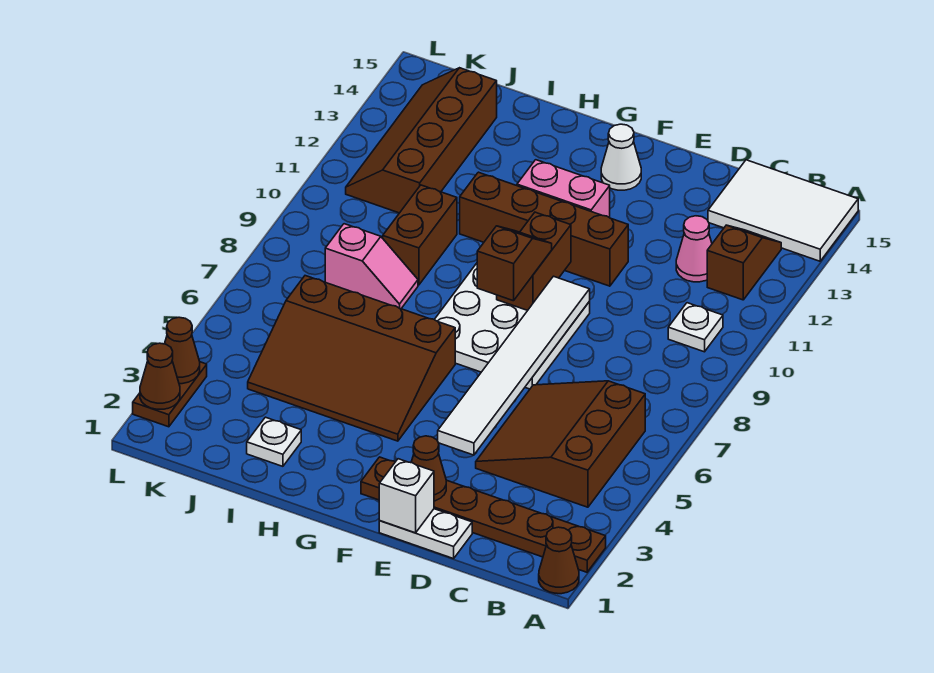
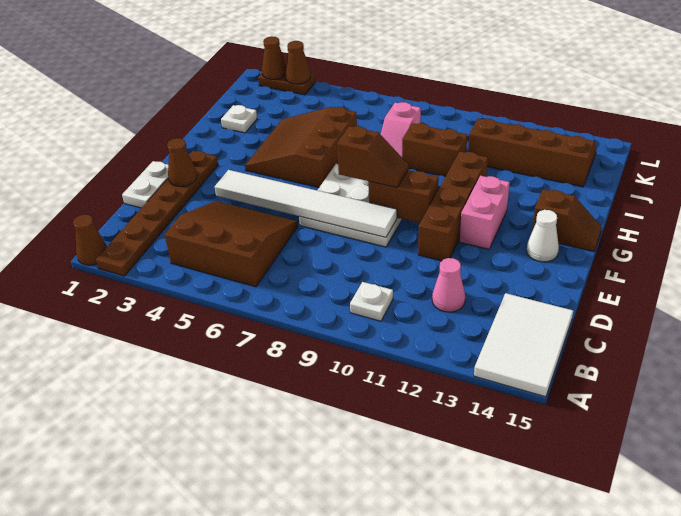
brown 1x2 slope [707,225,781,300] -> brown 1x2 slope moved to [532,189,602,252]
white 1x1 brick [379,459,434,533] -> none
brown 3x4 slope [248,276,455,441] -> brown 3x3 slope [245,107,357,188]

